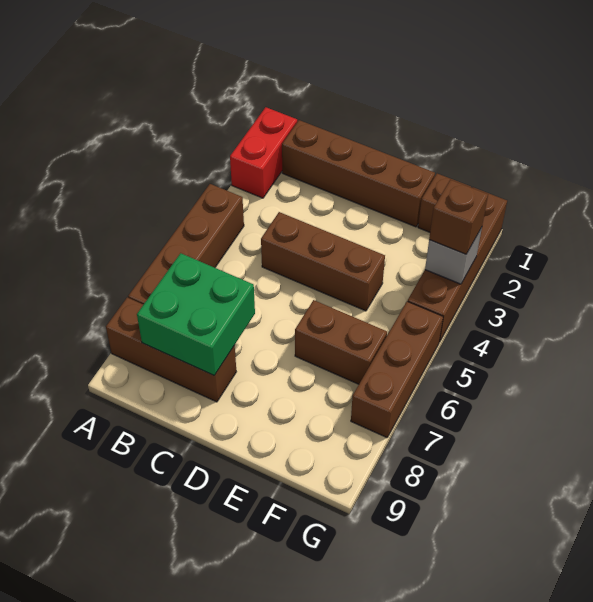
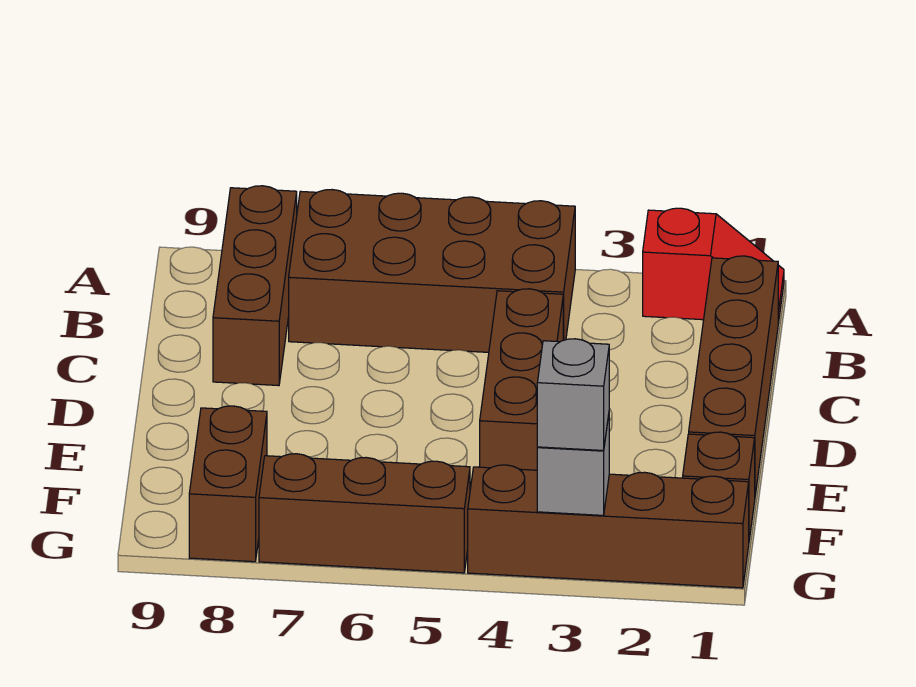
red 1x2 brick [230,107,297,198] -> red 1x2 slope [643,208,784,323]
brown 1x4 brick [128,184,244,305] -> brown 2x4 brick [289,190,575,352]
green 2x2 brick [137,253,255,376] -> none
brown 1x2 brick [295,300,387,384] -> brown 1x2 brick moved to [189,406,267,562]
brown 1x1 brick [429,180,488,254] -> grey 1x1 brick [537,339,609,450]

